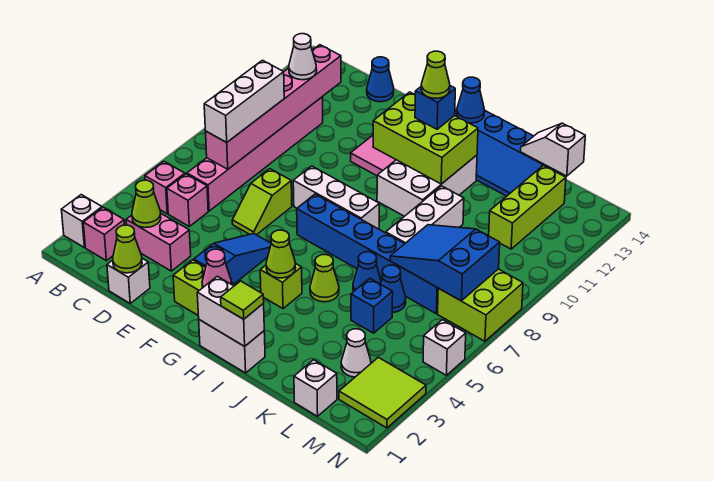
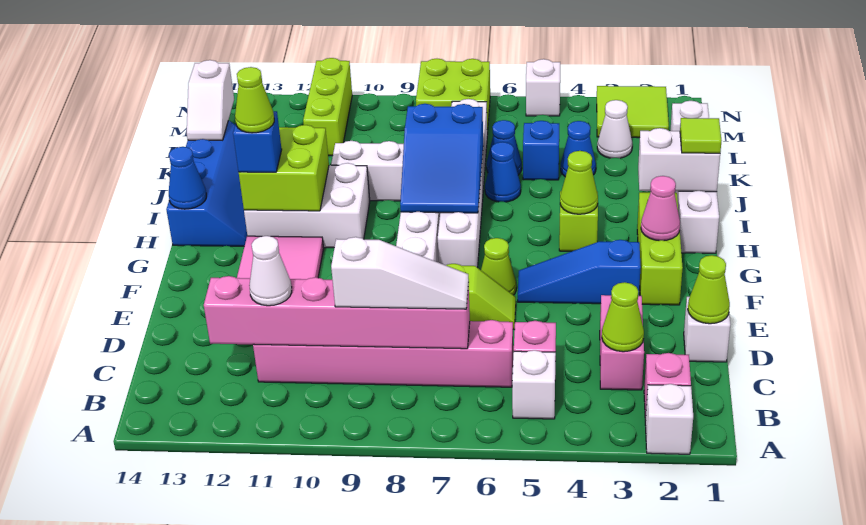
pink 1x1 brick [145,162,185,214] -> white 1x1 brick [512,350,556,419]
white 1x3 brick [204,60,284,142] -> white 1x3 slope [331,237,469,309]
blue 1x1 cone [367,57,394,102] -> blue 1x1 cone moved to [561,121,596,177]
blue 1x6 brick [297,194,438,314] -> white 1x6 brick [438,99,487,268]
lime 2x3 brick [373,92,478,184] -> lime 2x2 brick [239,125,329,211]
white 1x2 brick [197,276,264,346] -> white 1x2 brick turned to [638,128,720,192]
lime 1x1 cone [310,254,339,302] -> lime 1x1 cone moved to [481,238,516,295]
blue 2x3 slope [390,225,500,301] -> blue 2x3 slope moved to [400,104,483,213]
lime 1x3 brick [489,165,566,249] -> lime 1x3 brick turned to [303,58,352,156]

